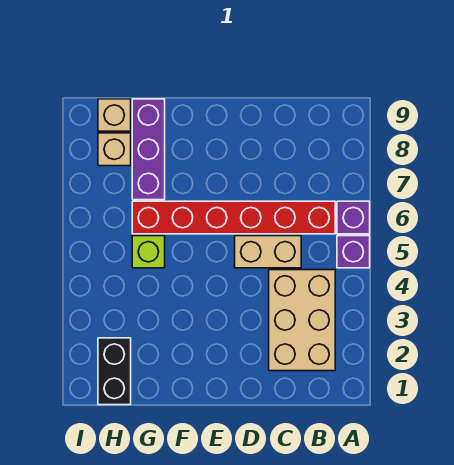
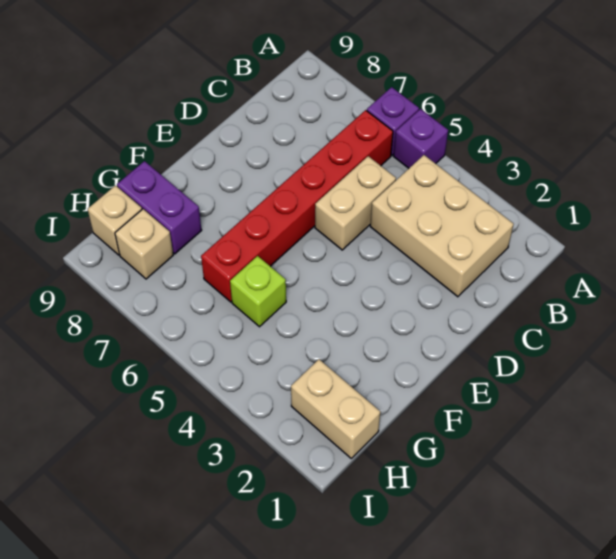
purple 1x3 brick [132,99,165,200] -> purple 1x2 brick [117,161,202,254]
black 1x2 brick [98,338,131,405] -> tan 1x2 brick [291,359,380,458]

